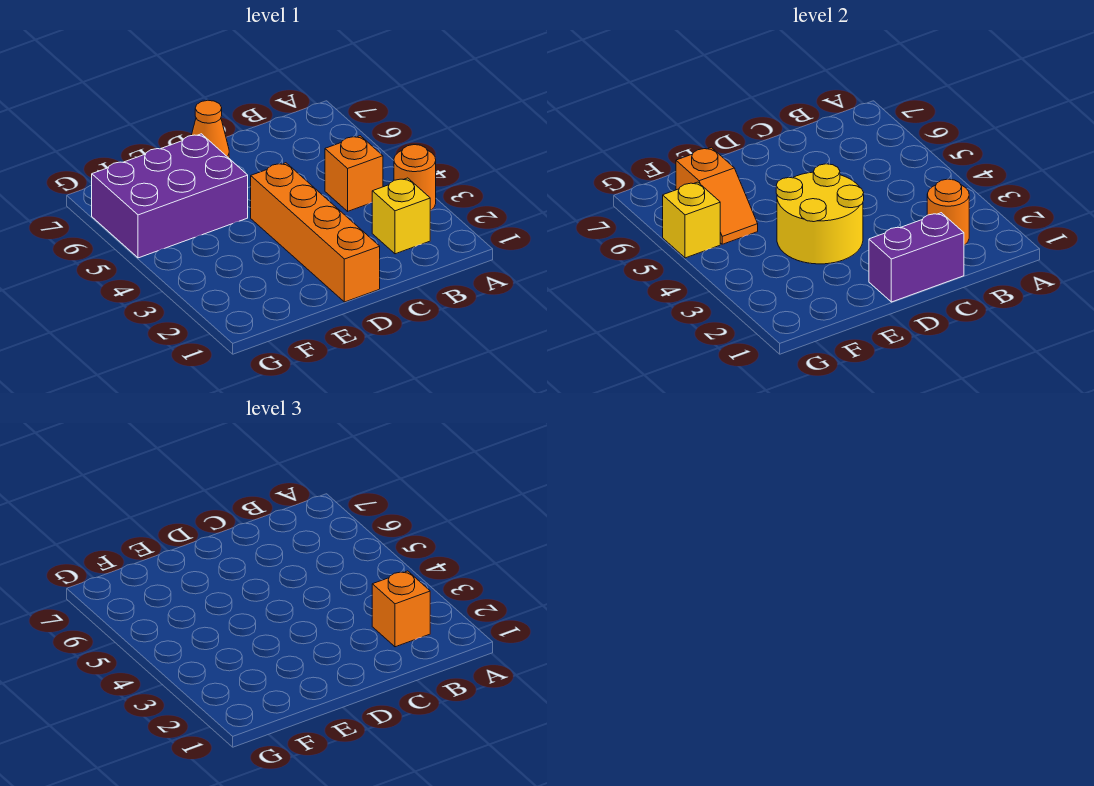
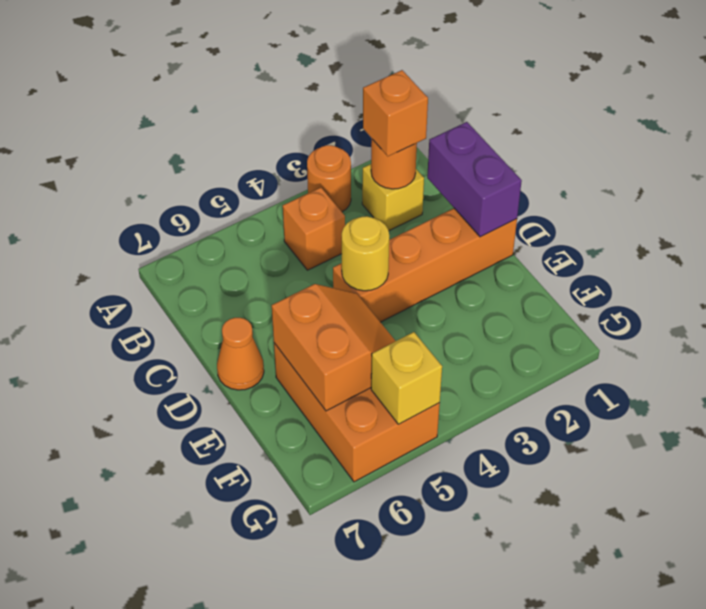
yellow 2x2 round brick [776,164,864,264] -> yellow 1x1 round brick [342,216,389,291]
purple 2x3 brick [92,134,248,258] -> orange 2x3 brick [274,343,440,482]
orange 1x2 slope [676,147,758,244] -> orange 2x2 slope [272,284,395,411]

